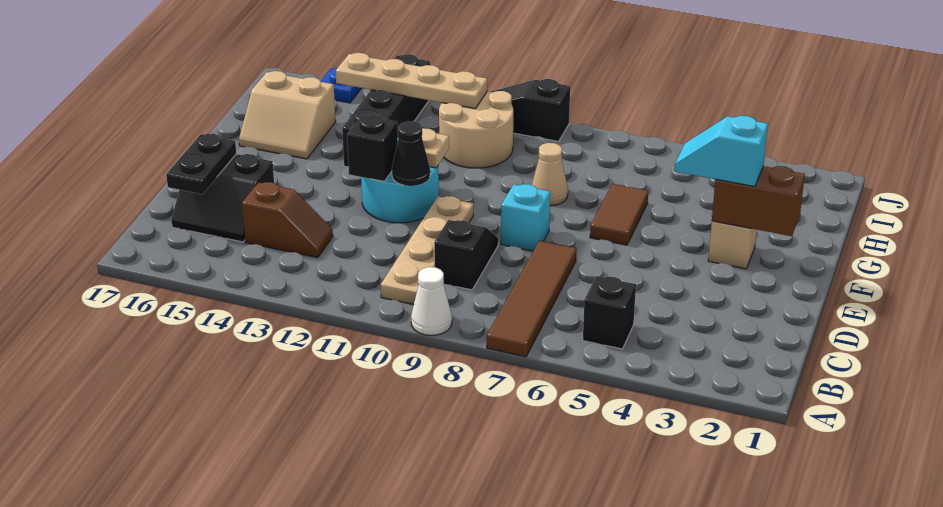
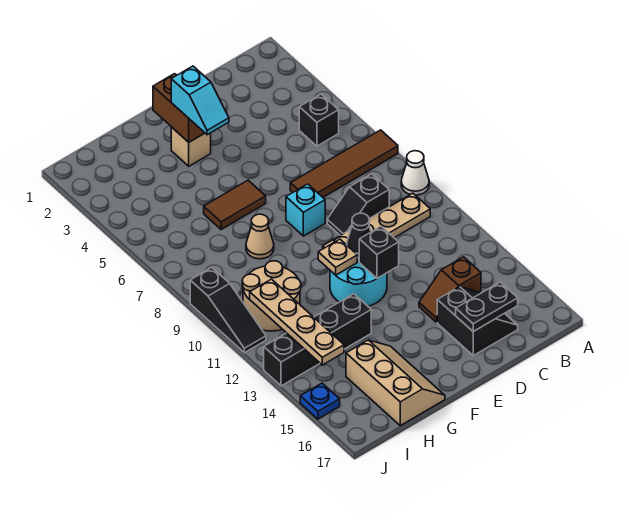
brown 1x2 slope [242,182,333,258] -> brown 1x2 slope turned to [419,257,481,322]
tan 2x2 slope [239,71,336,159] -> tan 2x3 slope [346,340,445,426]

